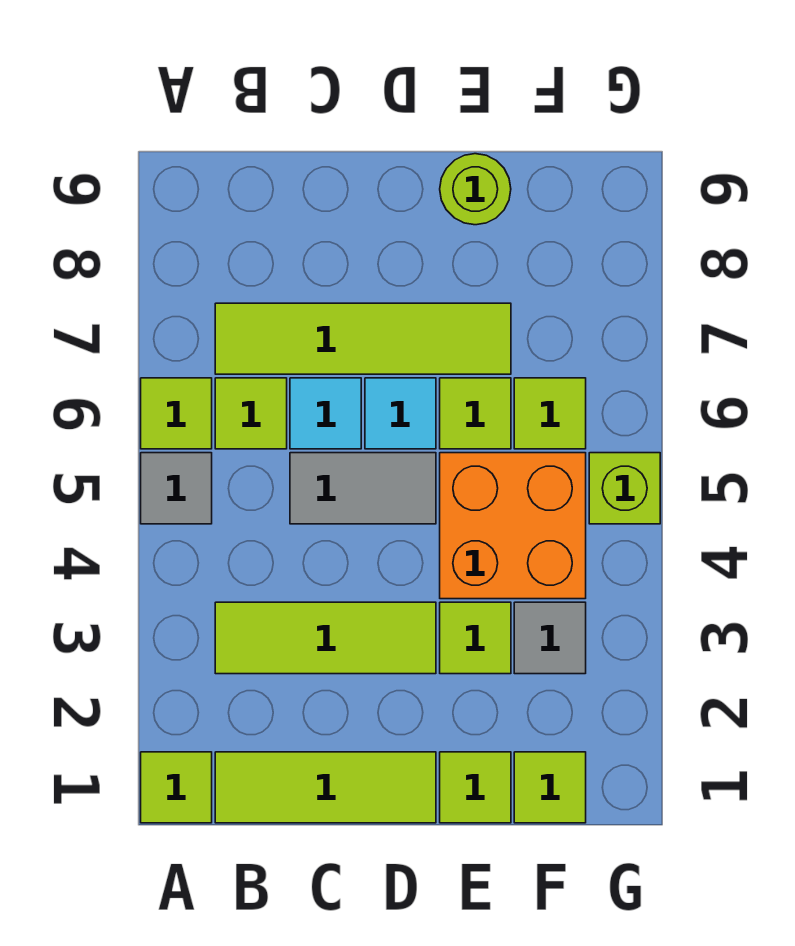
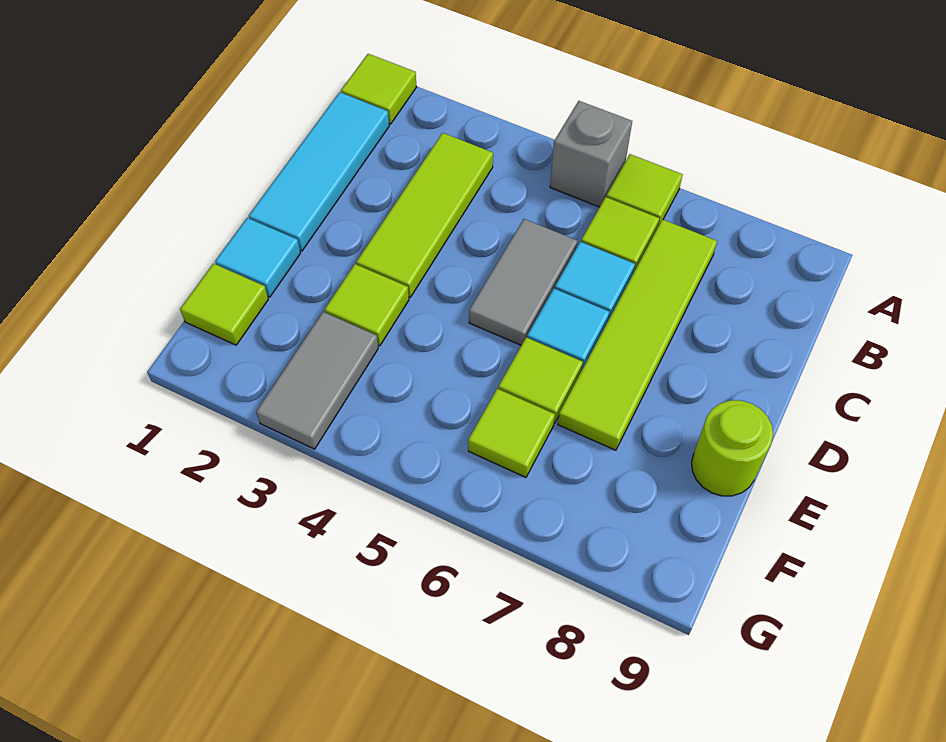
grey 1x1 tile [141,453,212,524] -> grey 1x1 brick [550,101,632,207]
lime 1x3 tile [215,752,436,823] -> cyan 1x3 tile [249,92,389,251]
lime 1x1 tile [440,752,511,823] -> cyan 1x1 tile [215,218,301,297]
orange 2x2 brick [440,453,586,599] -> none
grey 1x1 tile [514,602,586,674] -> grey 1x2 tile [256,312,378,449]
lime 1x1 brick [589,453,660,524] -> none

